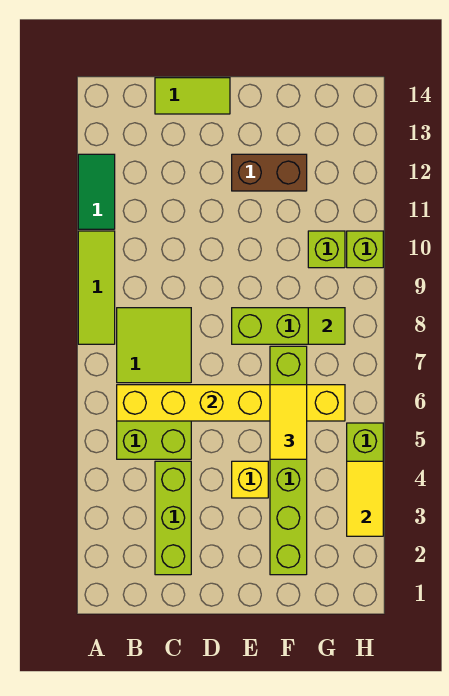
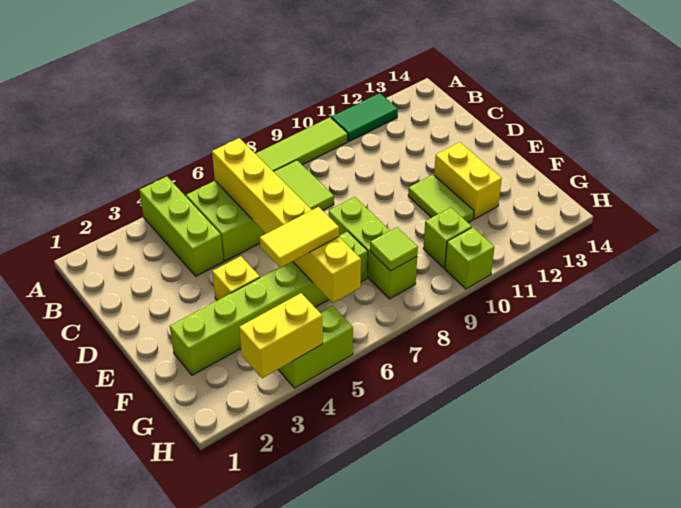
lime 1x3 brick [155,461,191,575] -> lime 1x3 brick turned to [139,177,223,276]
lime 1x2 tile [155,78,230,114] -> lime 1x2 tile moved to [408,175,474,223]
brown 1x2 brick [232,154,307,191] -> yellow 1x2 brick [434,142,502,219]
yellow 1x2 tile [347,461,383,536] -> yellow 1x2 brick [239,293,323,378]

